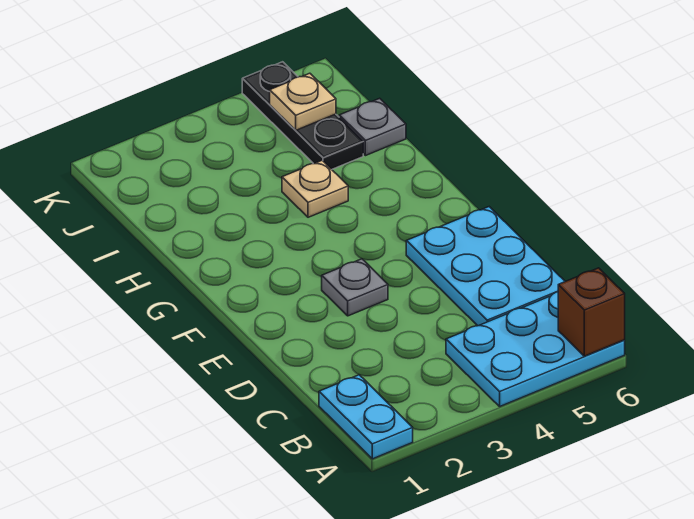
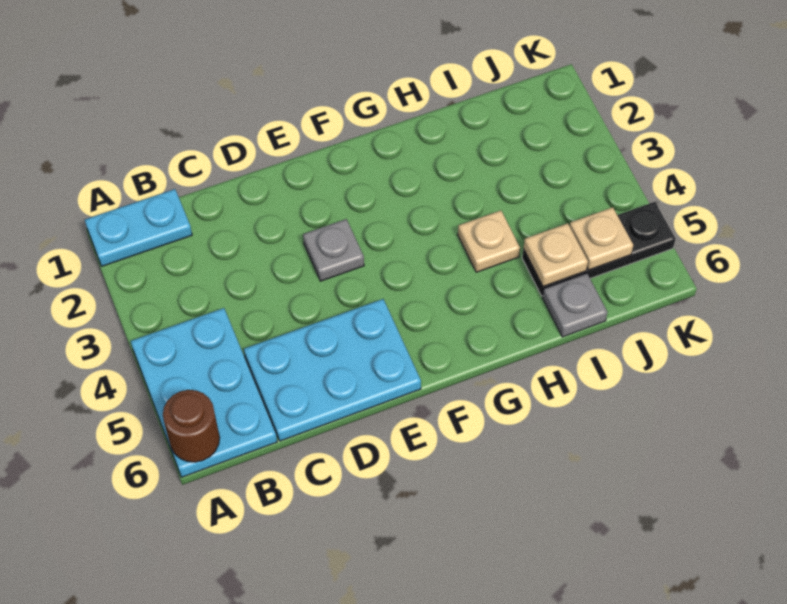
brown 1x1 brick [558,268,625,356] -> brown 1x1 round brick [163,390,220,462]
none -> tan 1x1 plate [523,223,588,287]

